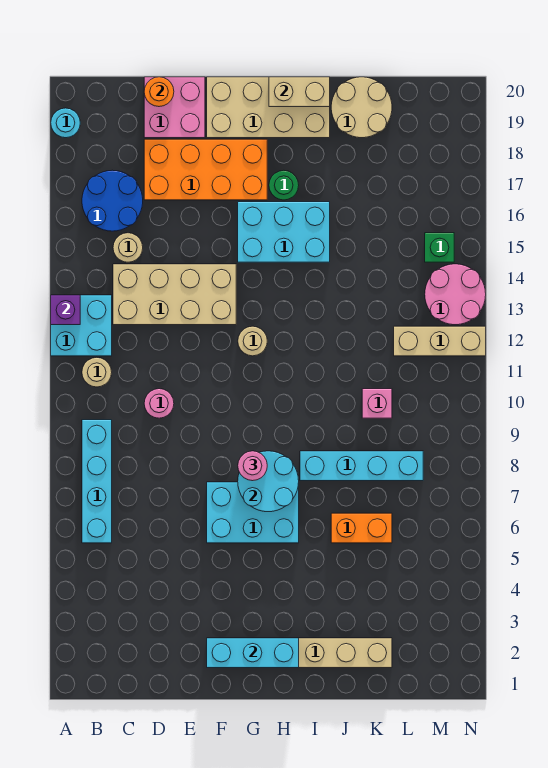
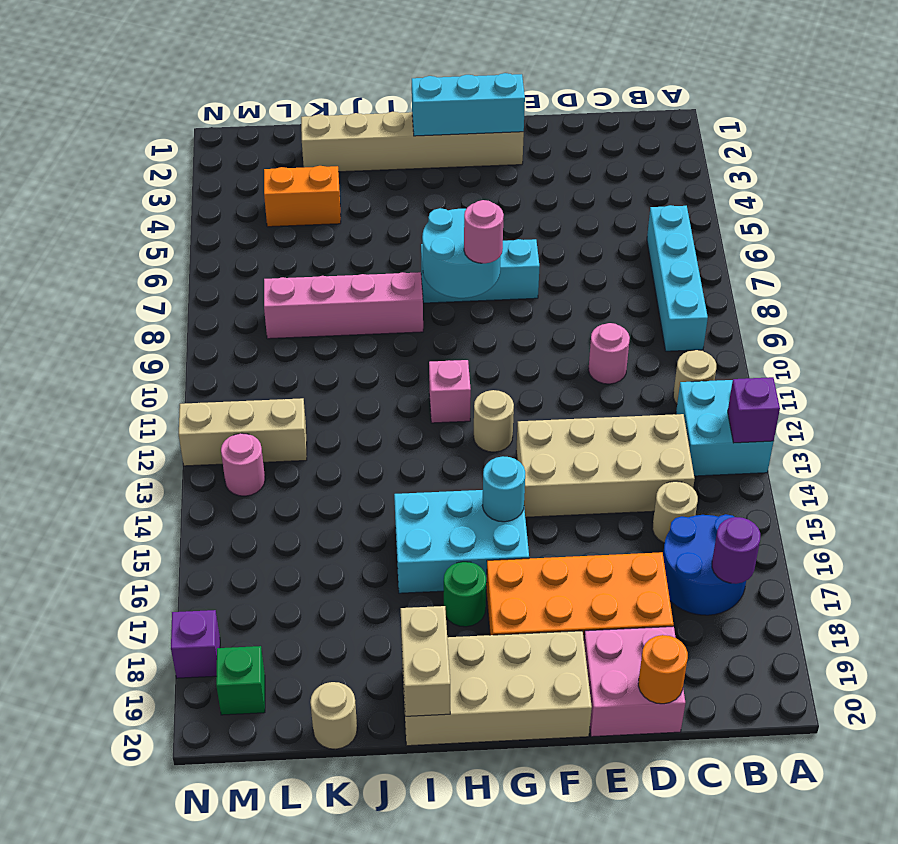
cyan 1x1 round brick [51,108,80,138] -> cyan 1x1 round brick moved to [482,456,525,522]
none -> purple 1x1 round brick [712,517,760,584]
cyan 2x3 brick [207,482,299,543] -> cyan 1x3 brick [421,239,540,303]
tan 1x2 brick [269,77,330,107] -> tan 1x2 brick turned to [401,606,450,716]
cyan 1x4 brick [300,451,423,481] -> pink 1x4 brick [264,272,423,339]
orange 1x2 brick [331,513,392,543] -> orange 1x2 brick moved to [264,166,341,227]
tan 2x2 round brick [331,77,392,138] -> tan 1x1 round brick [310,682,357,749]
pink 1x1 brick [362,389,392,418] -> pink 1x1 brick moved to [429,360,471,423]
pink 2x2 round brick [425,264,486,325] -> pink 1x1 round brick [221,433,265,496]
green 1x1 brick [425,233,454,262] -> green 1x1 brick moved to [216,646,265,715]
none -> purple 1x1 brick [171,610,220,678]

